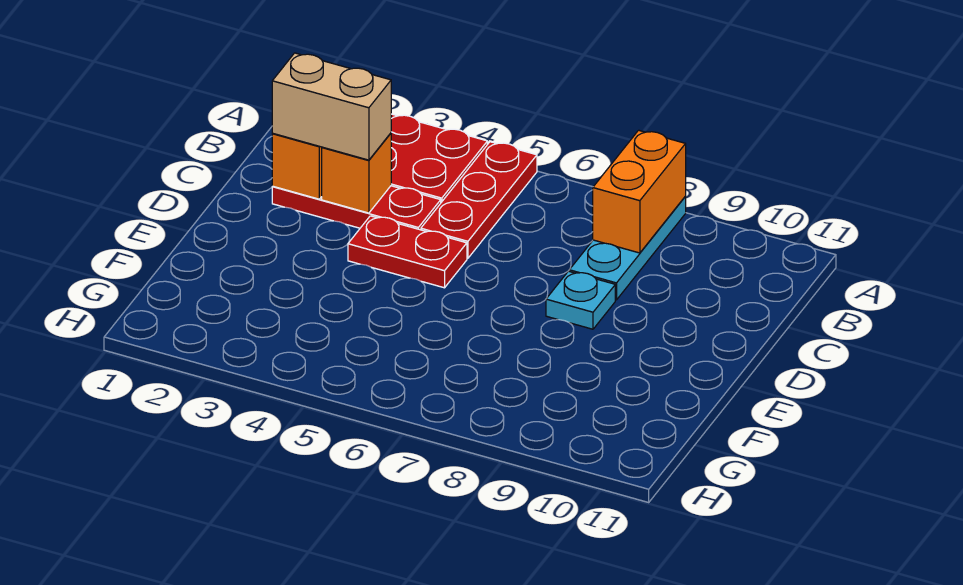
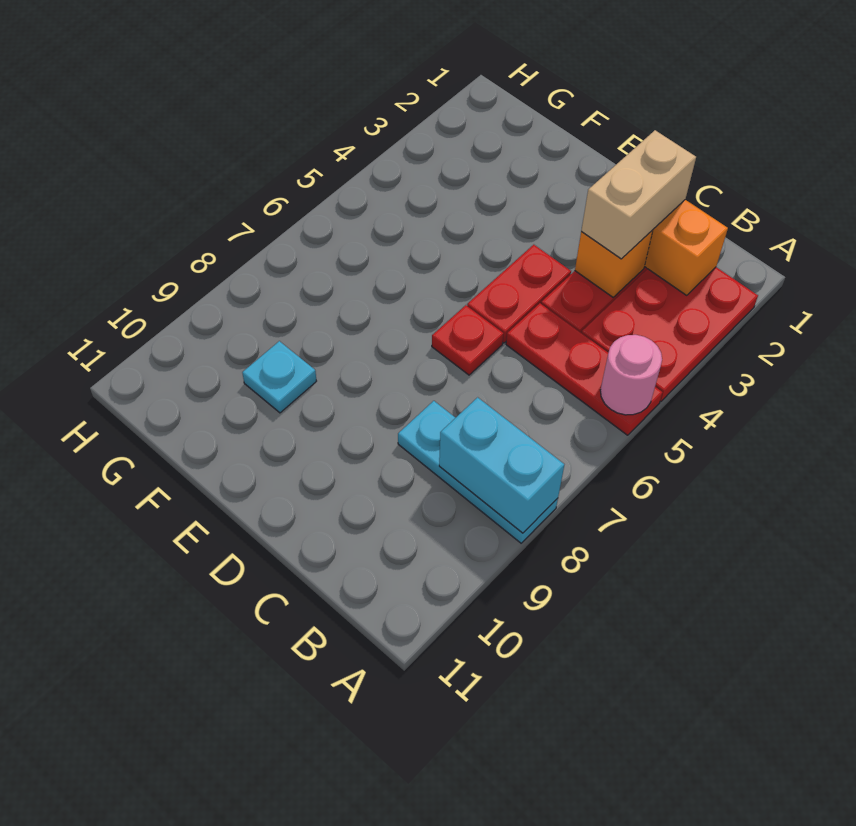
none -> pink 1x1 round brick [600,335,662,415]
orange 1x2 brick [593,130,686,253] -> cyan 1x2 brick [439,397,564,533]
none -> red 1x1 plate [432,305,504,375]
cyan 1x1 plate [546,271,615,329] -> cyan 1x1 plate moved to [242,341,316,413]

